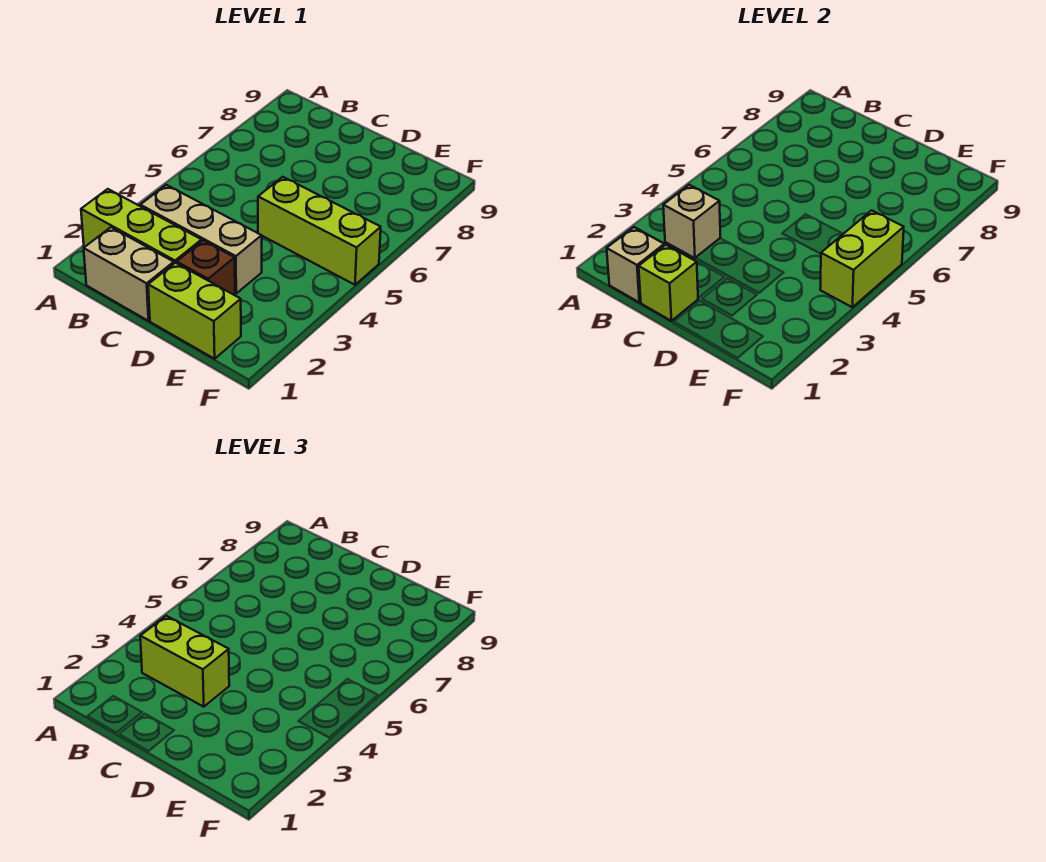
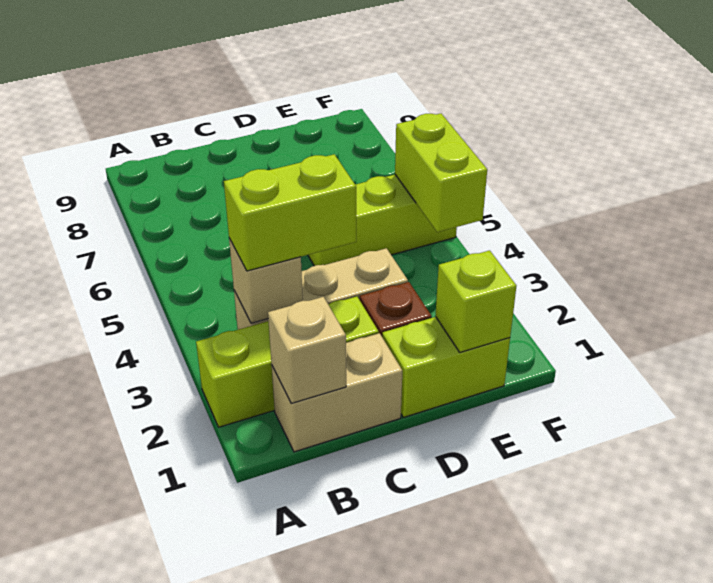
lime 1x1 brick [639,245,698,321] -> lime 1x1 brick moved to [435,250,516,352]

